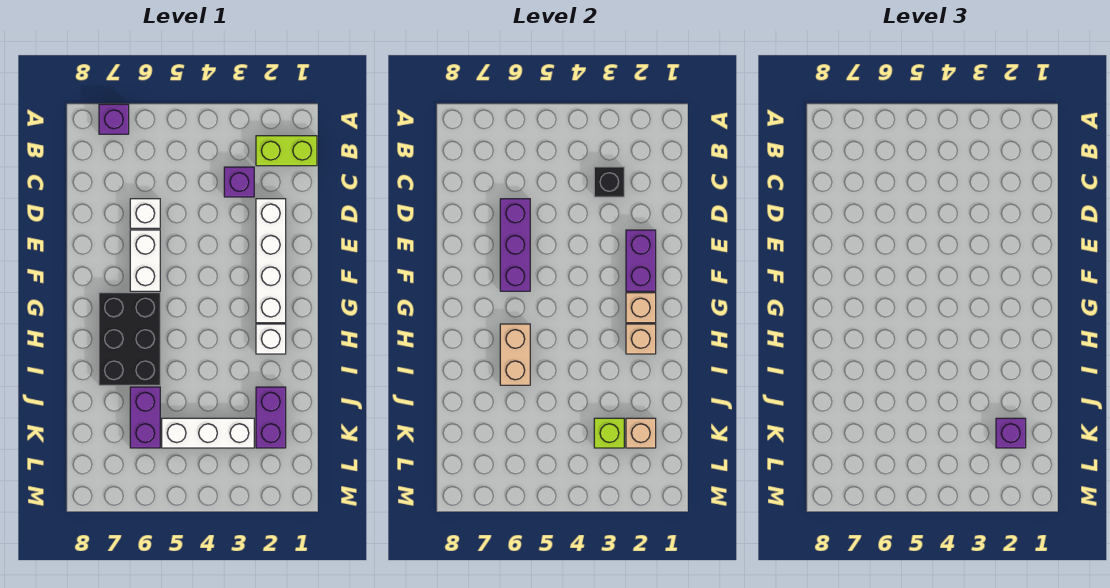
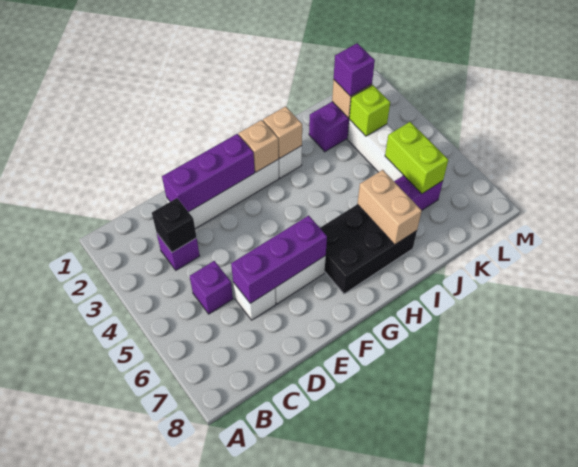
purple 1x1 brick [99,104,129,134] -> purple 1x1 brick moved to [190,261,233,314]
lime 1x2 brick [256,136,317,166] -> lime 1x2 brick moved to [385,122,448,194]
purple 1x2 brick [626,230,656,291] -> purple 1x3 brick [162,134,255,212]
tan 1x2 brick [500,324,530,385] -> tan 1x2 brick turned to [357,170,422,245]

